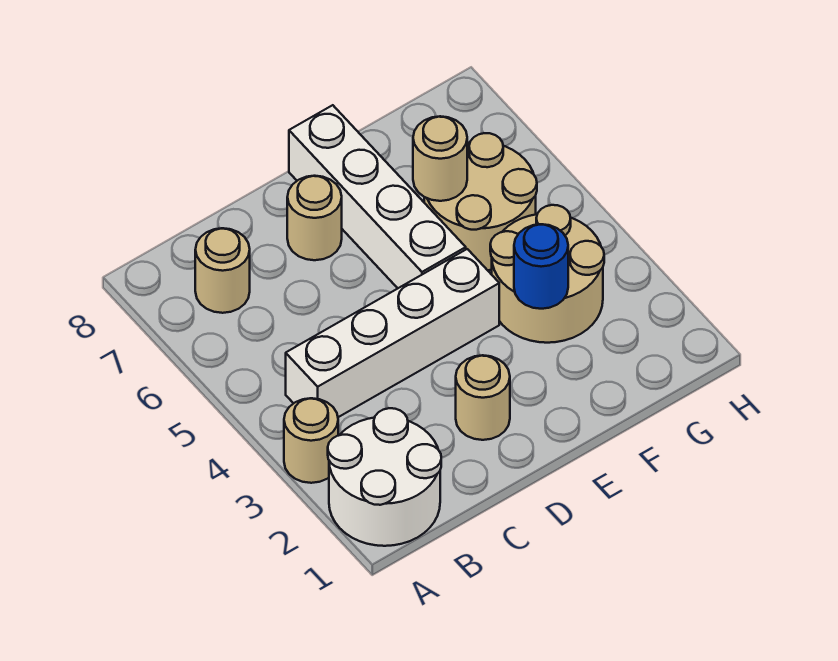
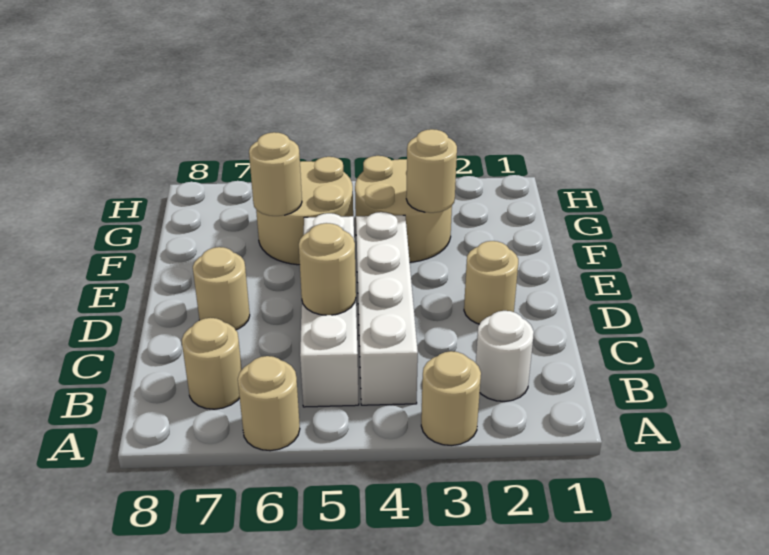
white 2x2 round brick [328,408,441,546] -> white 1x1 round brick [476,311,534,401]
none -> tan 1x1 round brick [238,356,300,451]
none -> tan 1x1 round brick [299,223,356,315]
white 1x4 brick [289,105,466,288] -> white 1x4 brick turned to [300,213,359,407]
blue 1x1 round brick [514,224,568,309] -> tan 1x1 round brick [406,129,457,213]

